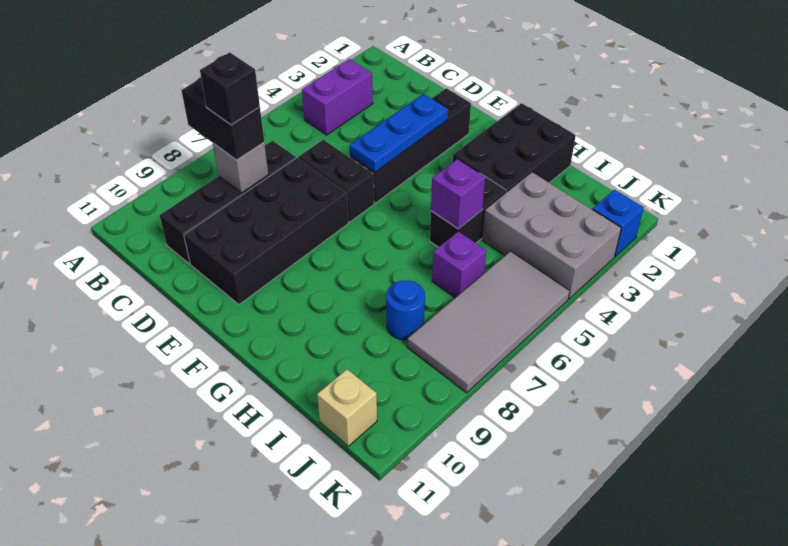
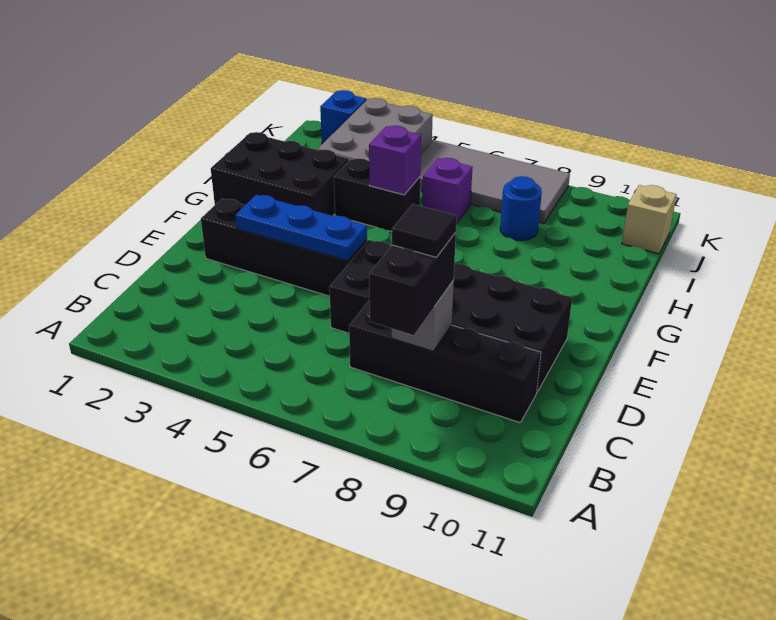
purple 1x2 brick [302,59,373,135] -> none
black 1x1 brick [200,52,260,125] -> black 1x1 tile [392,204,457,257]

